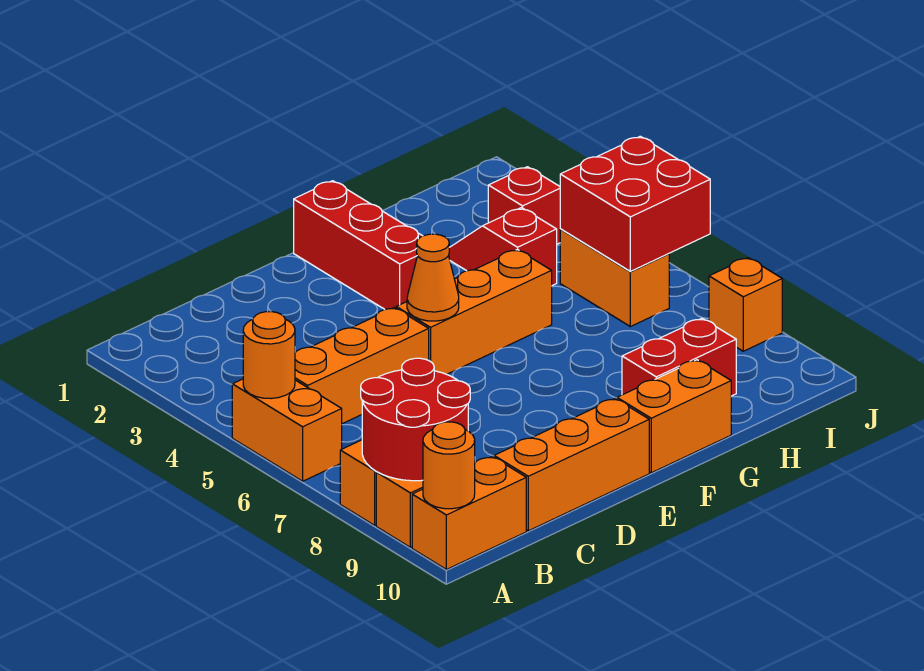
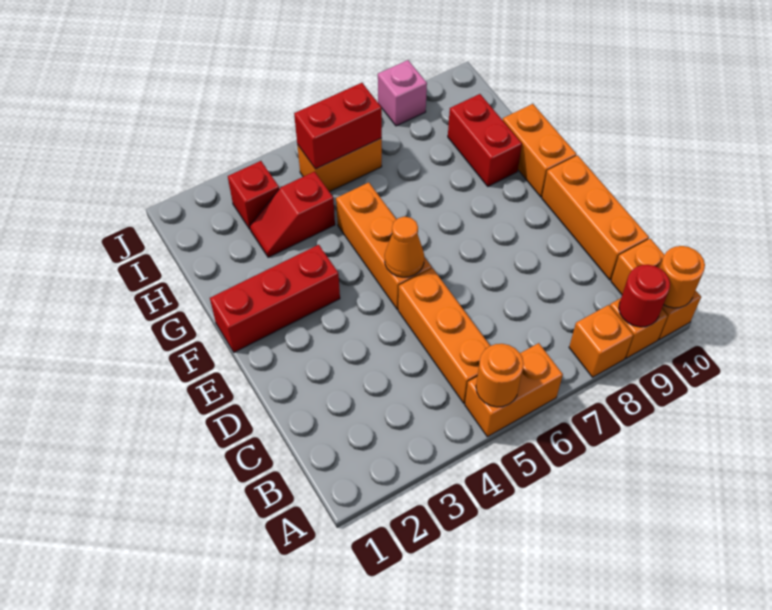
red 2x2 round brick [361,358,470,481] -> red 1x1 round brick [619,265,670,327]
red 2x2 brick [560,136,710,271] -> red 1x2 brick [294,83,382,169]
orange 1x1 brick [709,258,782,351] -> pink 1x1 brick [378,60,427,126]

